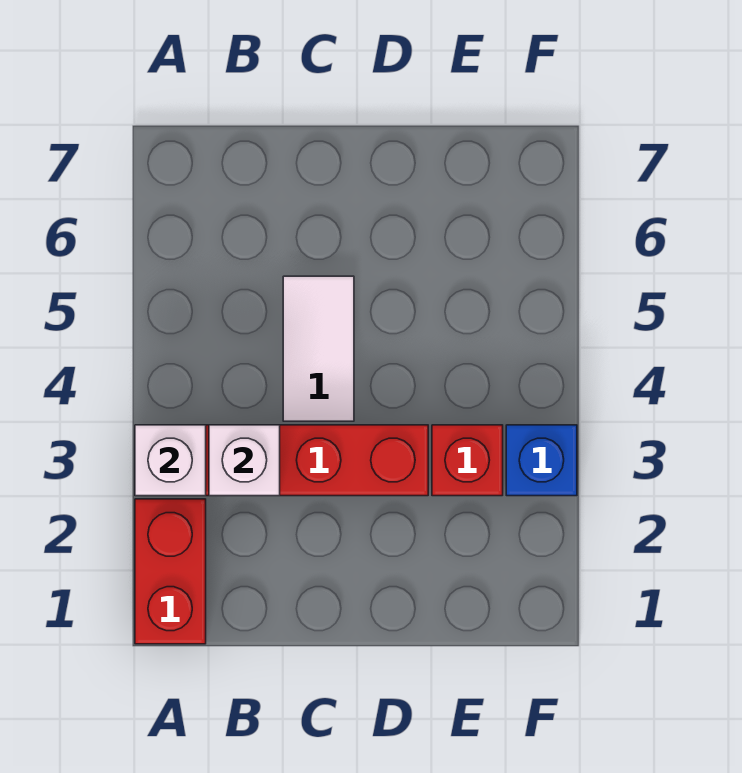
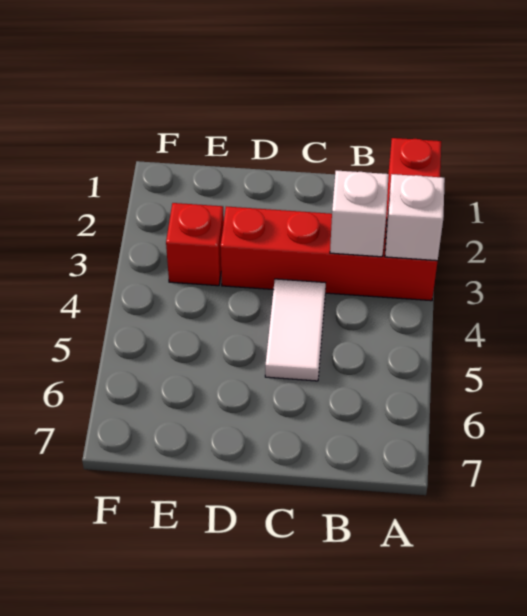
blue 1x1 brick [506,425,577,496] -> none

